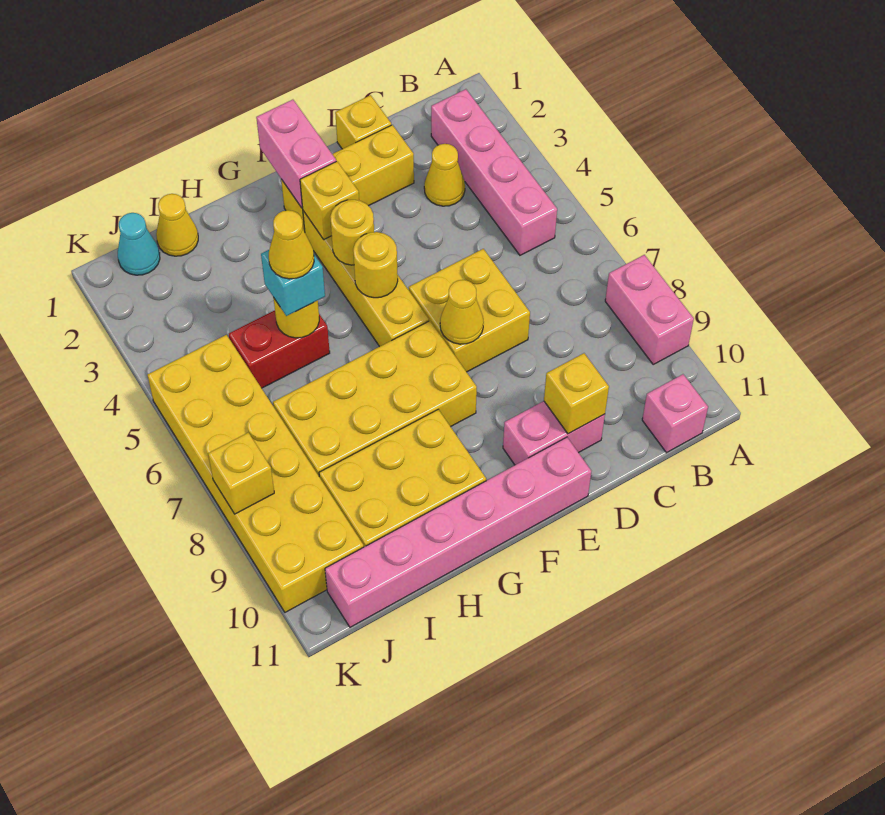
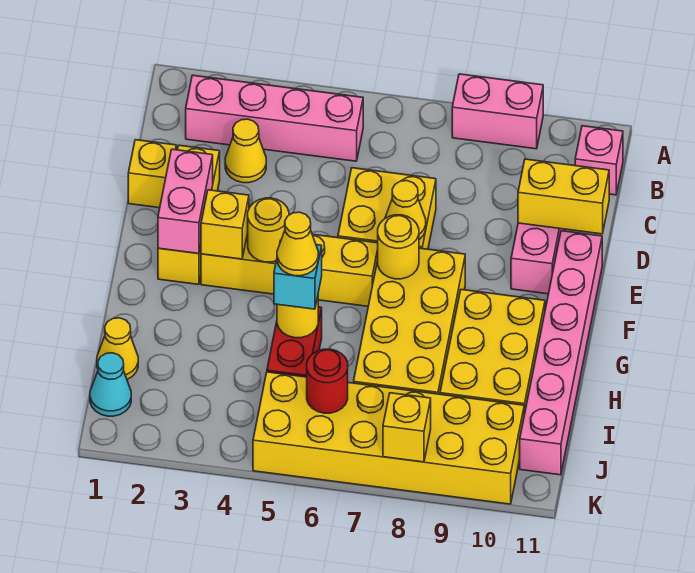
yellow 1x1 brick [544,353,609,434] -> yellow 1x2 brick [518,159,609,234]
pink 1x2 brick [256,100,336,208] -> pink 1x2 brick turned to [158,149,213,254]
yellow 1x1 round brick [353,232,398,298] -> yellow 1x1 round brick moved to [378,215,419,279]
none -> red 1x1 round brick [307,349,348,413]

